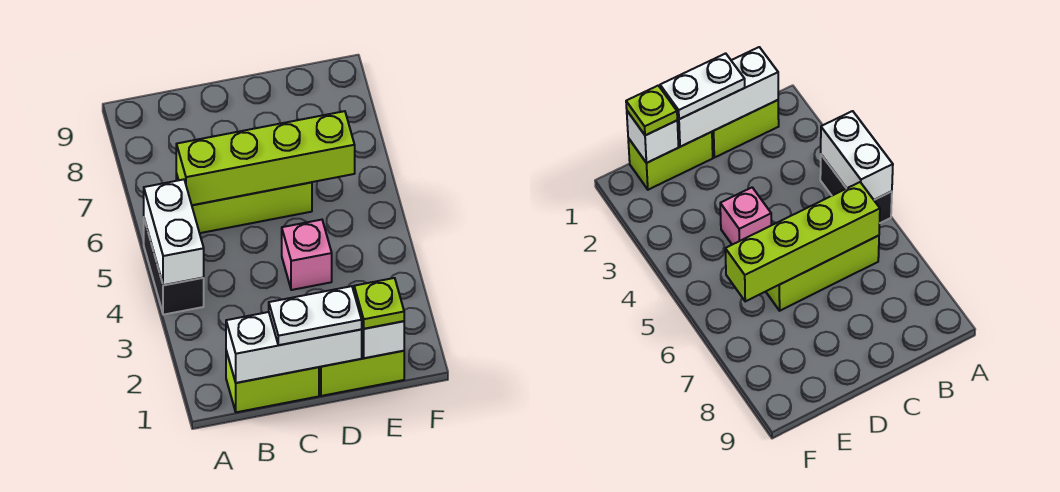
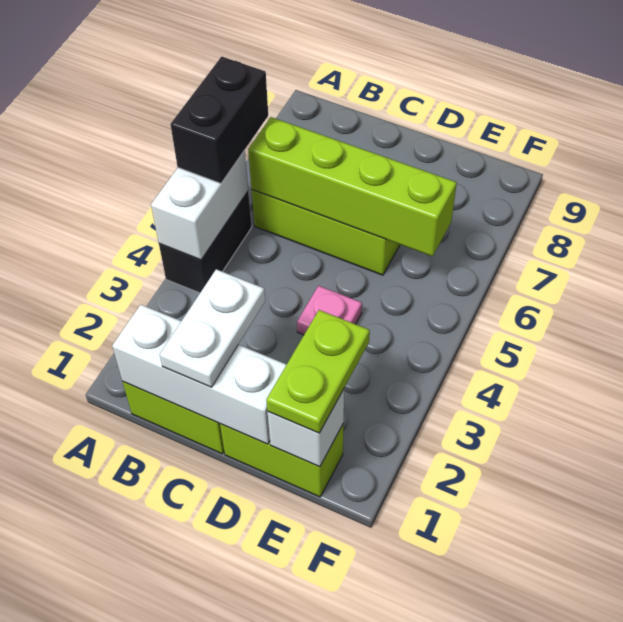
none -> black 1x2 brick [170,56,268,183]
white 1x2 plate [269,286,362,345] -> white 1x2 plate turned to [160,269,265,387]
pink 1x1 brick [282,220,332,290] -> pink 1x1 plate [297,286,362,335]
lime 1x1 plate [354,278,404,329] -> lime 1x2 plate [266,310,370,433]

